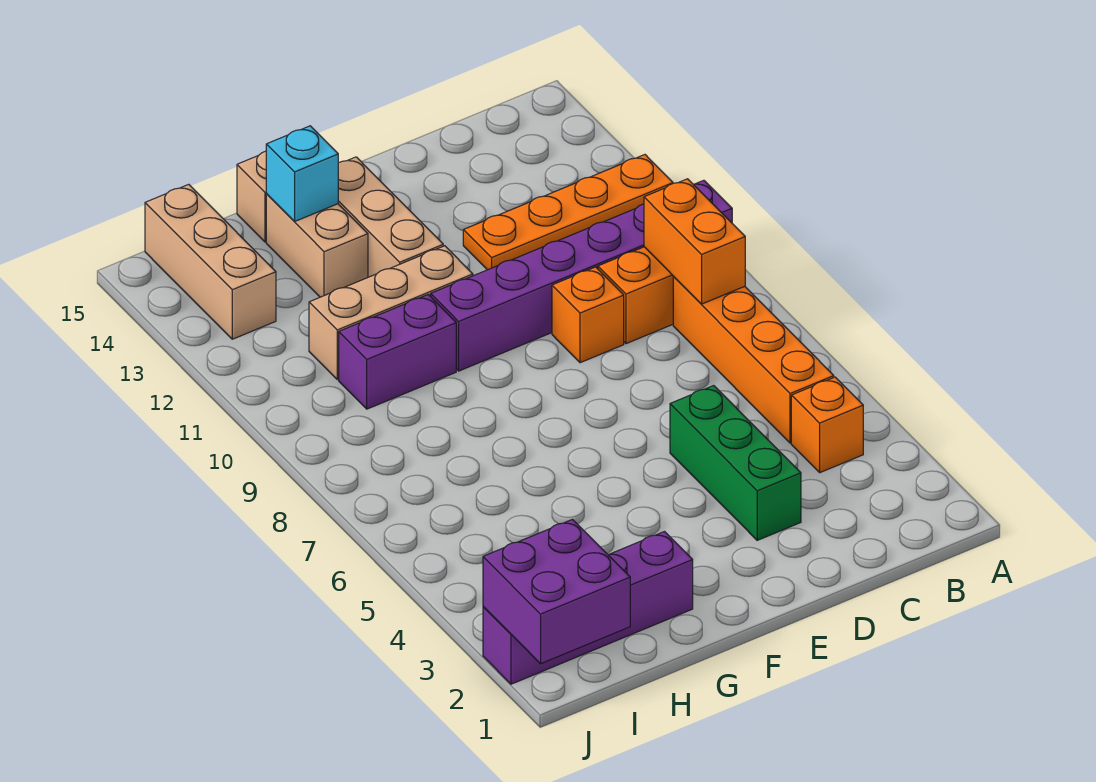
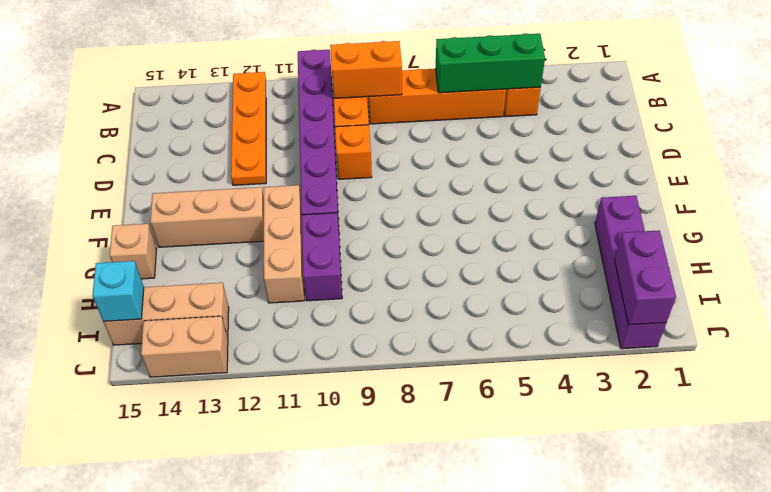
green 1x3 brick [670,386,801,540] -> green 1x3 brick moved to [435,33,545,93]
tan 1x2 brick [266,194,368,297] -> tan 1x2 brick moved to [141,316,228,377]
cyan 1x1 brick [266,126,338,222] -> cyan 1x1 brick moved to [92,261,144,322]
purple 2x2 brick [483,520,630,664] -> purple 1x2 brick [614,230,676,325]

